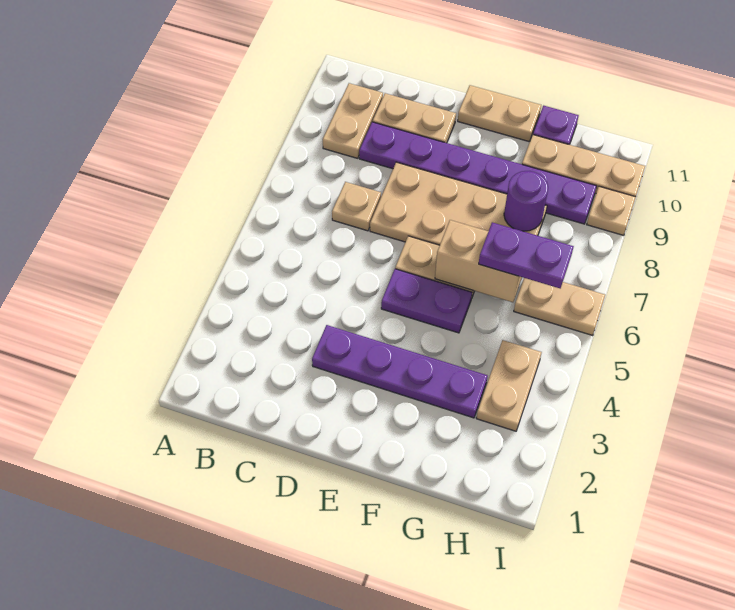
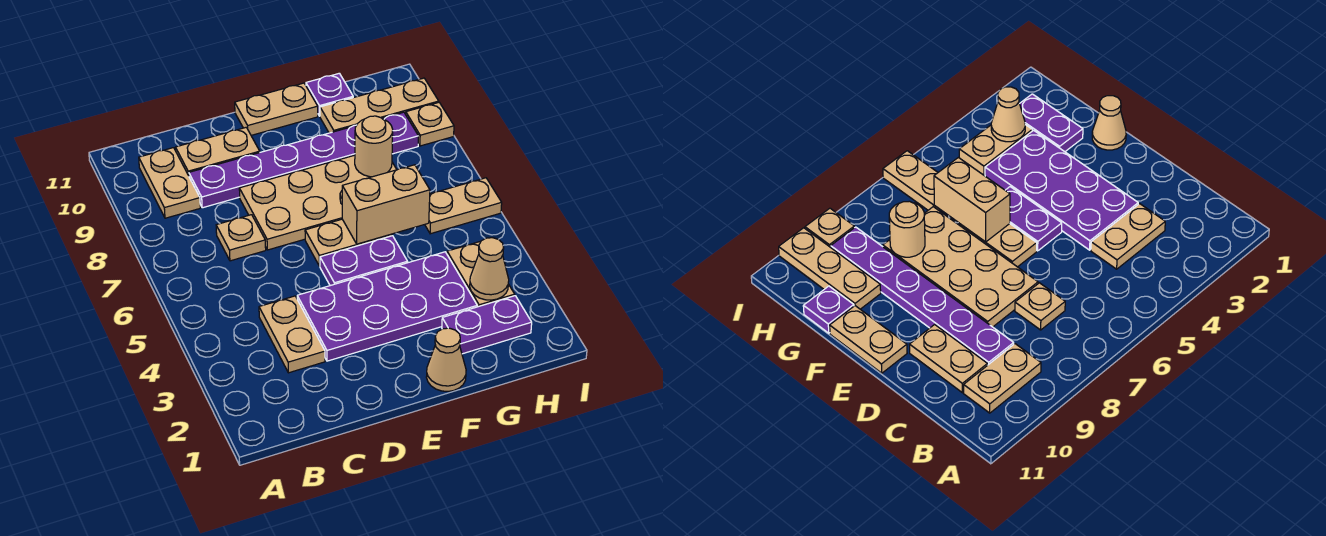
none -> tan 1x2 plate [259,296,325,373]
purple 1x4 plate [312,325,488,418] -> purple 2x4 plate [297,252,477,361]
none -> tan 1x1 cone [426,328,466,391]
purple 1x2 plate [479,222,574,288] -> purple 1x2 plate moved to [442,296,532,354]
purple 1x1 round brick [504,171,548,231] -> tan 1x1 round brick [355,116,393,177]
none -> tan 1x1 cone [470,238,509,300]

